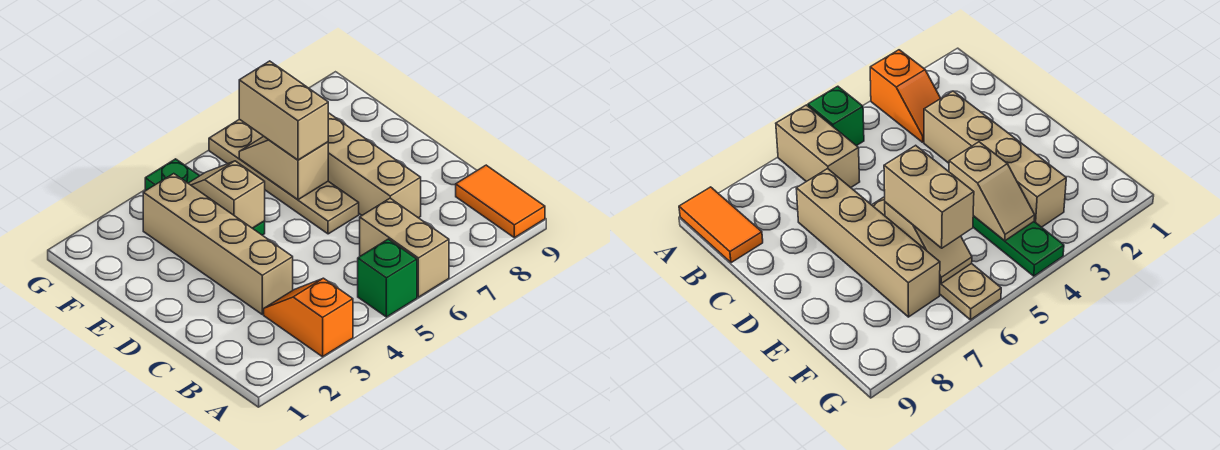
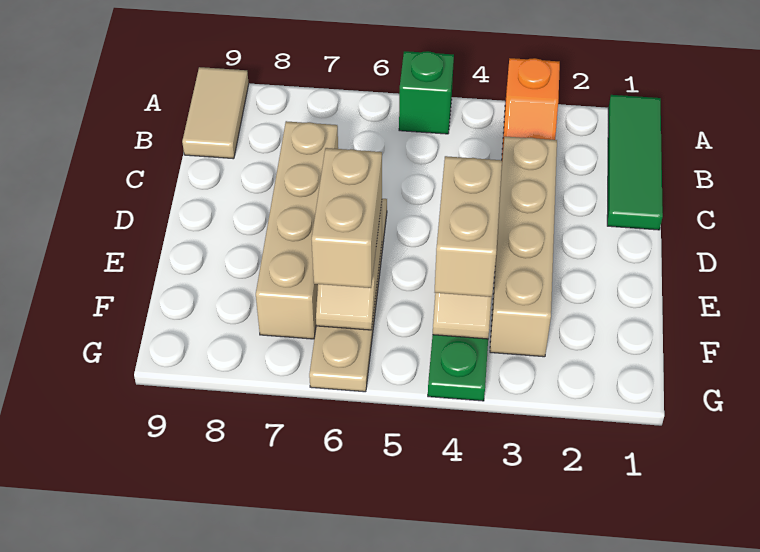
none -> green 1x3 tile [607,95,663,230]
tan 1x2 brick [360,198,449,297] -> tan 1x2 brick moved to [435,156,502,297]
orange 1x2 tile [456,165,545,238] -> tan 1x2 tile [182,67,249,159]

